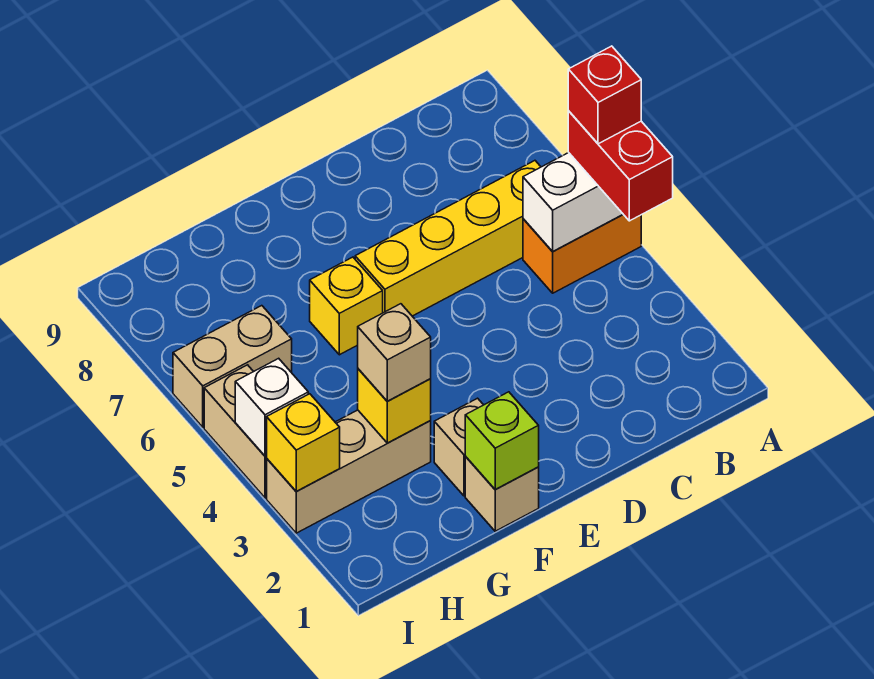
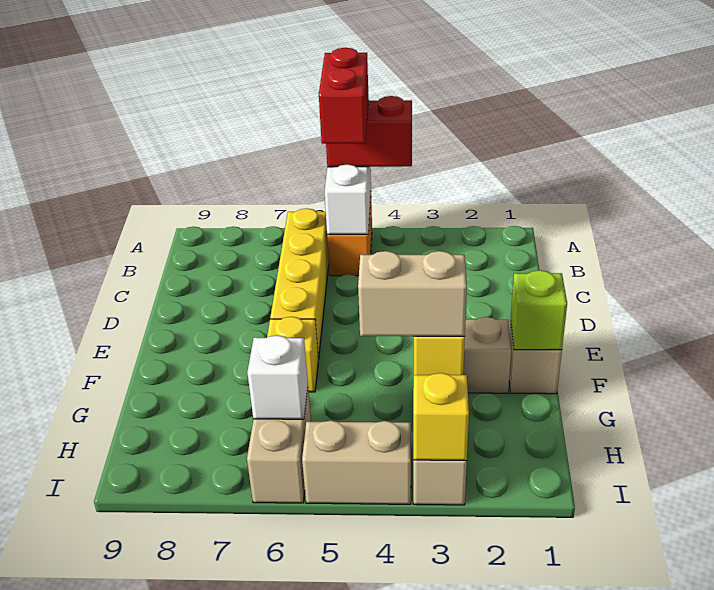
red 1x1 brick [568,46,641,144] -> red 1x2 brick [319,48,369,144]
tan 1x1 brick [358,304,431,401] -> tan 1x2 brick [358,251,467,336]
white 1x1 brick [235,358,308,456] -> white 1x1 brick moved to [247,335,308,419]

